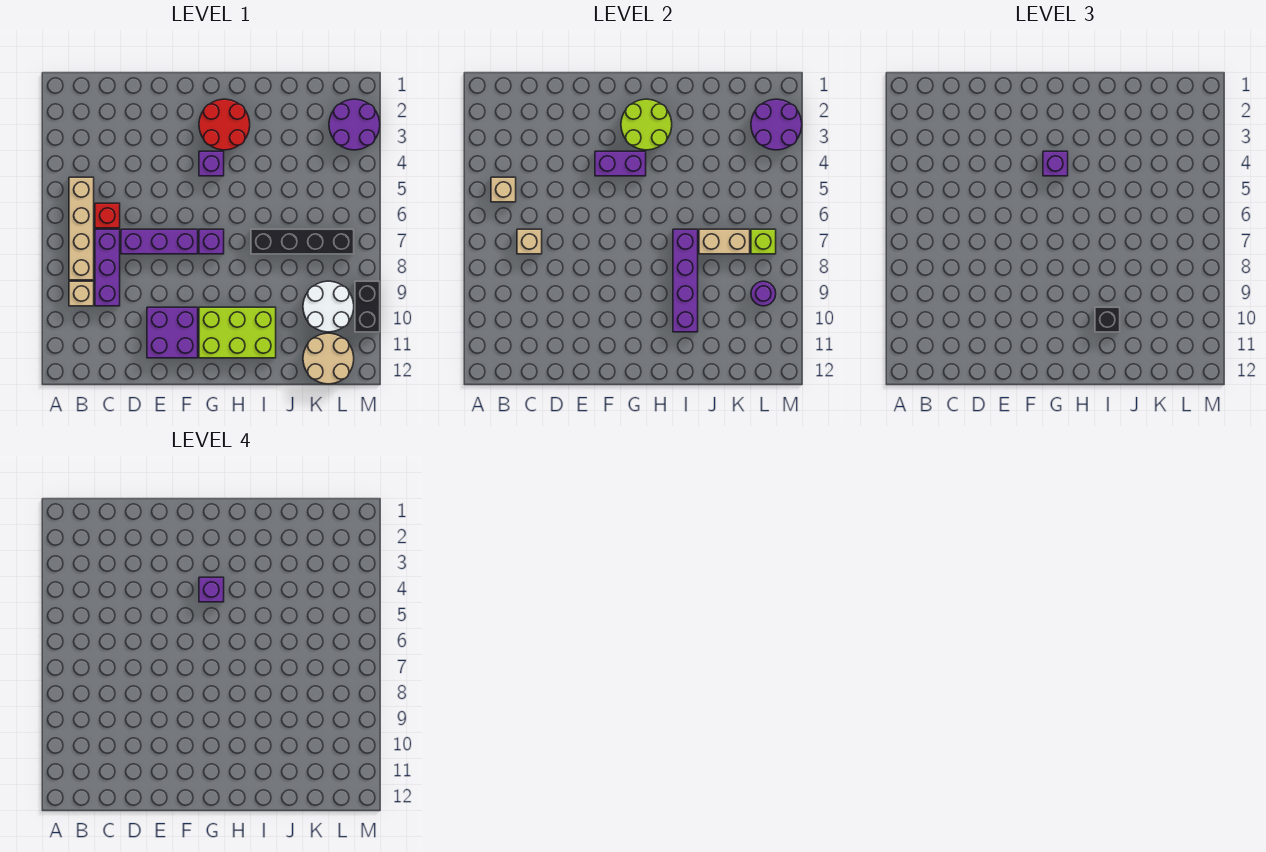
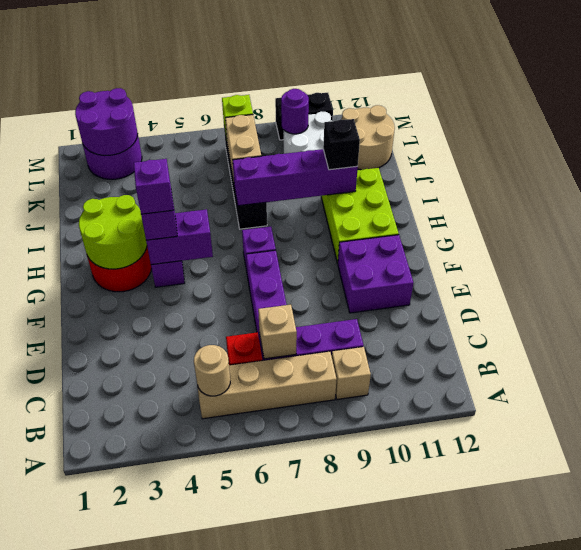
tan 1x1 brick [491,177,516,202] -> tan 1x1 round brick [194,345,230,396]
purple 1x2 brick [595,151,646,176] -> purple 1x2 brick turned to [146,209,213,265]

